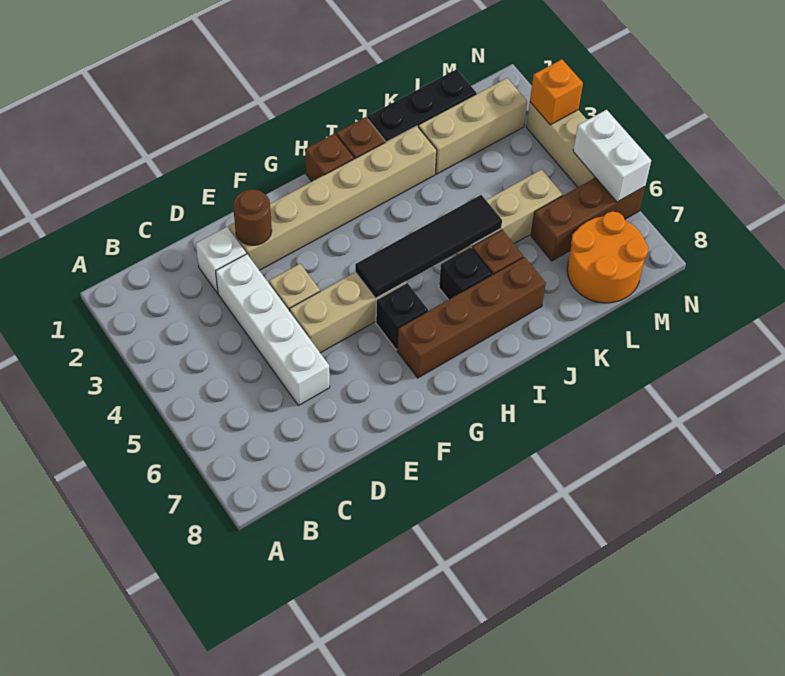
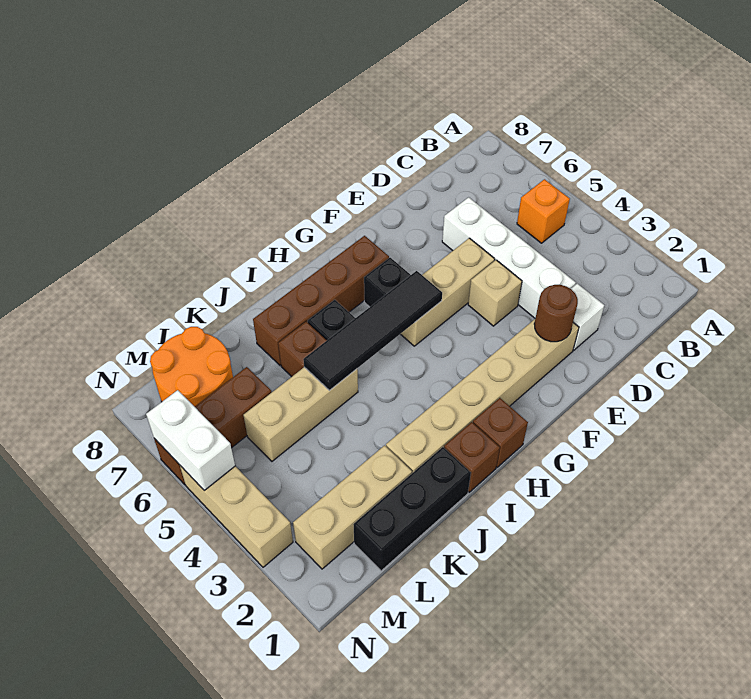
orange 1x1 brick [530,59,583,125] -> orange 1x1 brick moved to [517,179,570,243]

